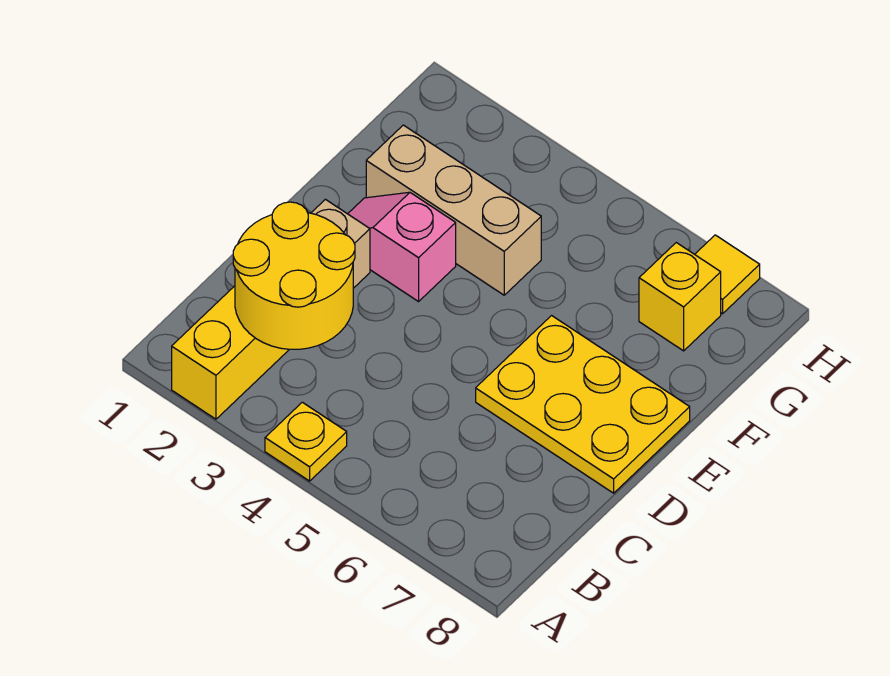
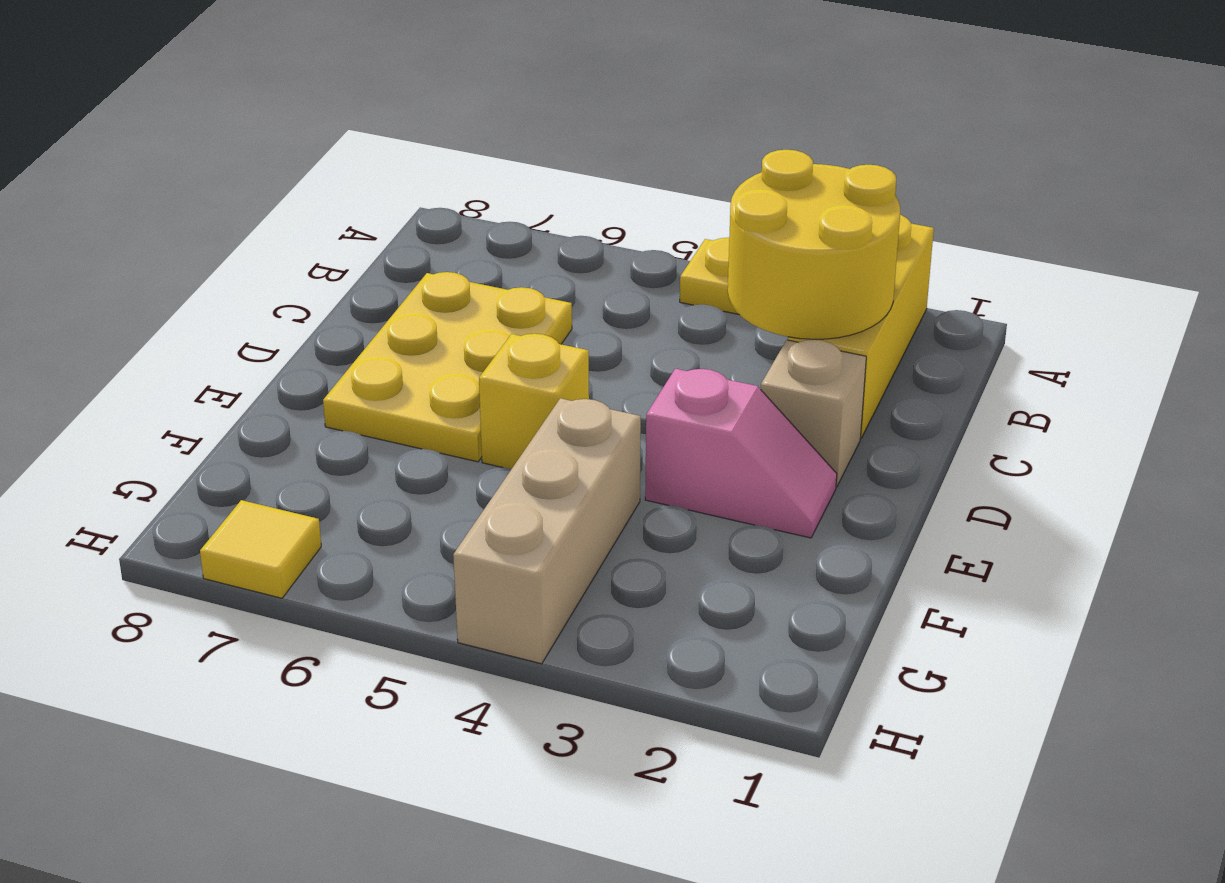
yellow 2x3 plate [476,316,690,493] -> yellow 2x3 plate turned to [323,272,572,462]
tan 1x3 brick [366,125,541,295] -> tan 1x3 brick turned to [453,398,641,664]
yellow 1x1 brick [639,243,721,351] -> yellow 1x1 brick moved to [479,334,589,468]

